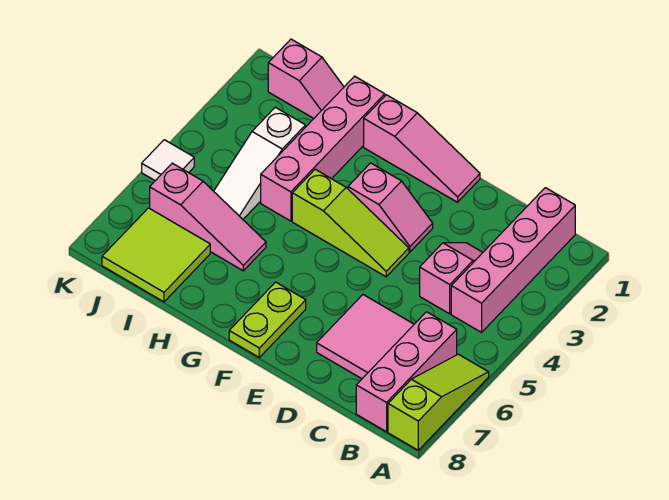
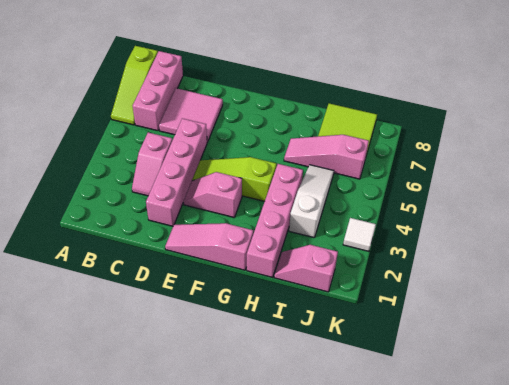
pink 1x4 brick [451,188,575,332] -> pink 1x4 brick moved to [146,118,207,226]
lime 1x2 plate [229,282,306,357] -> none
white 1x1 tile [142,140,194,181] -> white 1x1 tile moved to [343,218,376,251]

